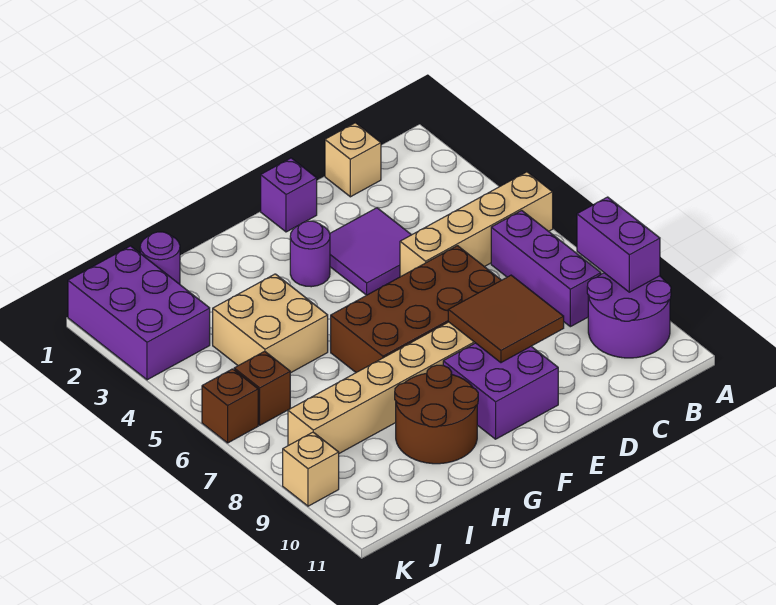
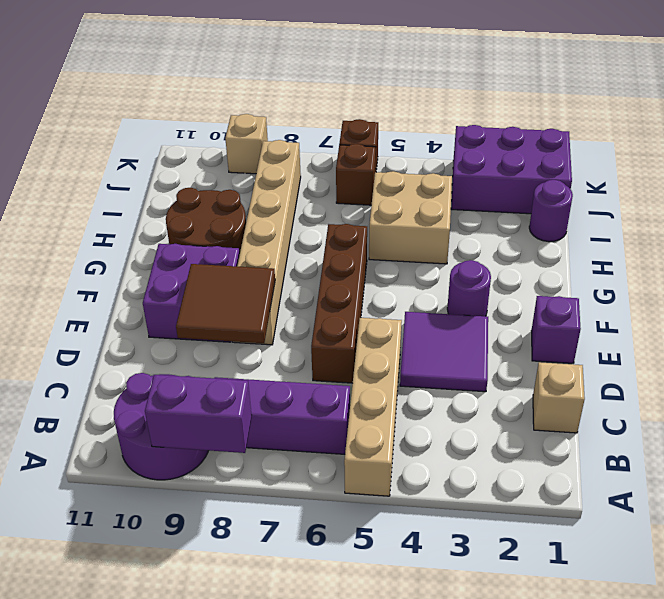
brown 2x4 brick [331,246,501,372] -> brown 1x4 brick [311,224,367,383]

